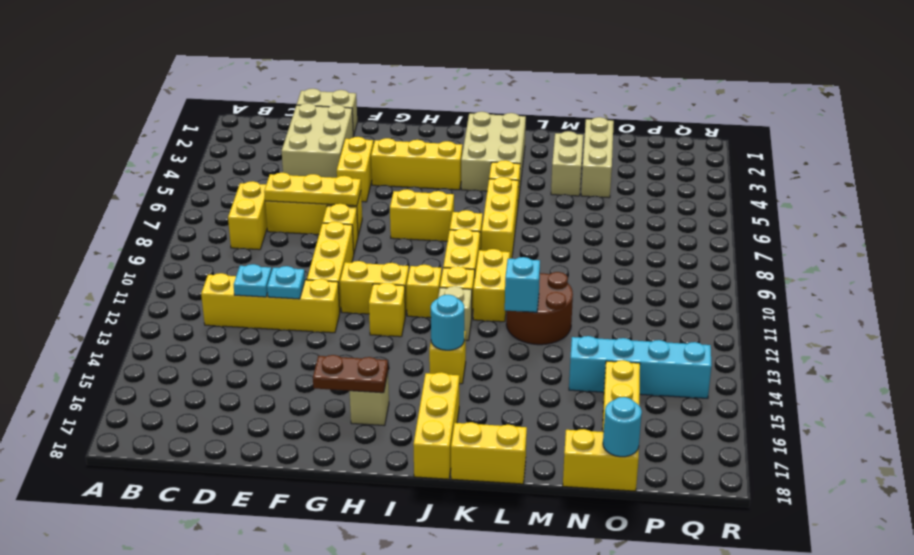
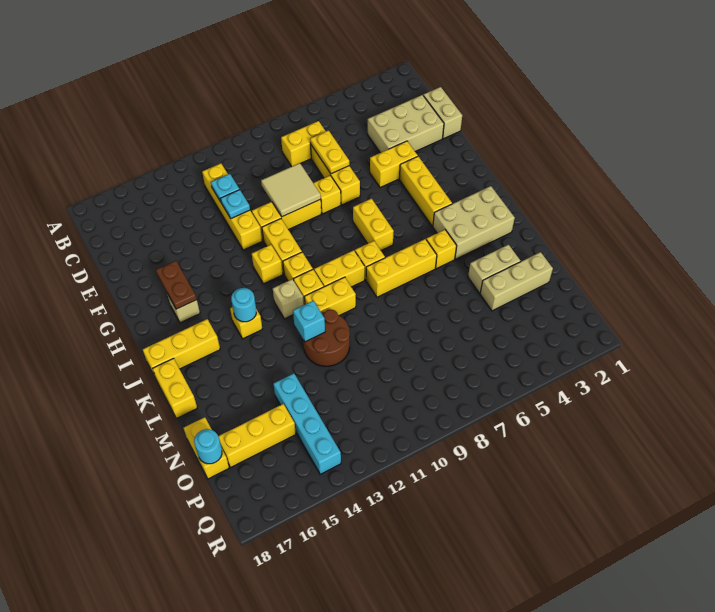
yellow 1x3 plate [264,173,361,206] -> yellow 1x2 plate [310,131,349,174]
none -> tan 2x2 tile [261,163,321,217]

